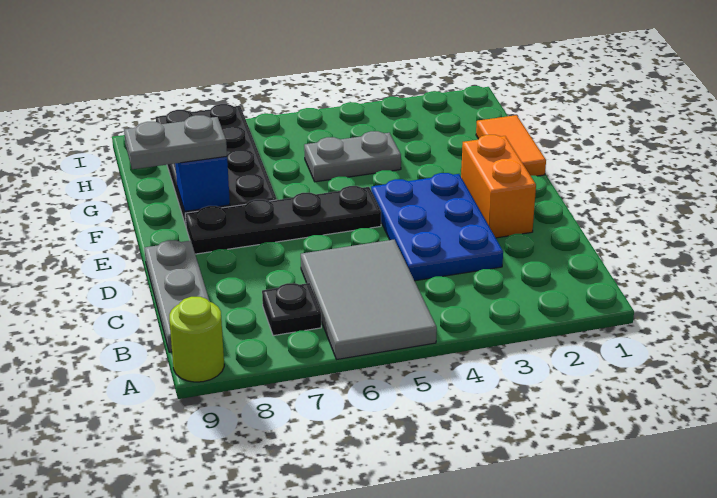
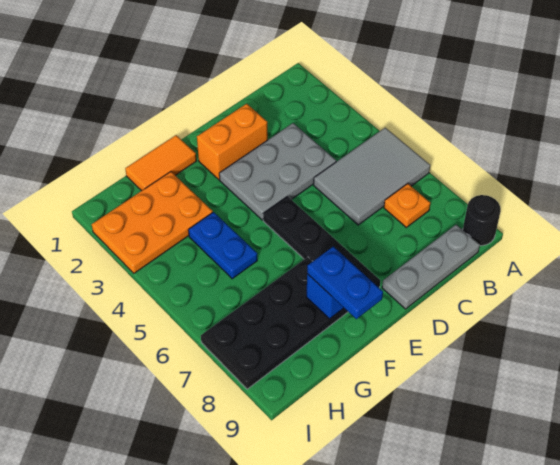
lime 1x1 round brick [169,297,224,382] -> black 1x1 round brick [463,195,501,246]
black 1x1 plate [262,283,321,336] -> orange 1x1 plate [384,184,430,227]
blue 2x3 plate [371,173,503,281] -> grey 2x3 plate [219,123,336,220]
grey 1x2 plate [124,115,227,169] -> blue 1x2 plate [307,246,383,319]
none -> orange 2x3 plate [92,172,213,273]
grey 1x2 plate [304,131,401,182] -> blue 1x2 plate [189,212,257,279]

